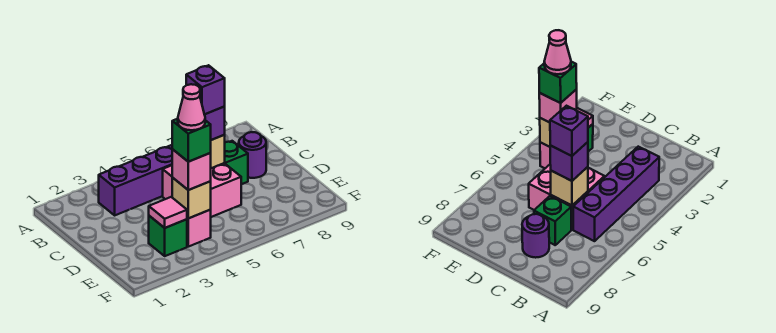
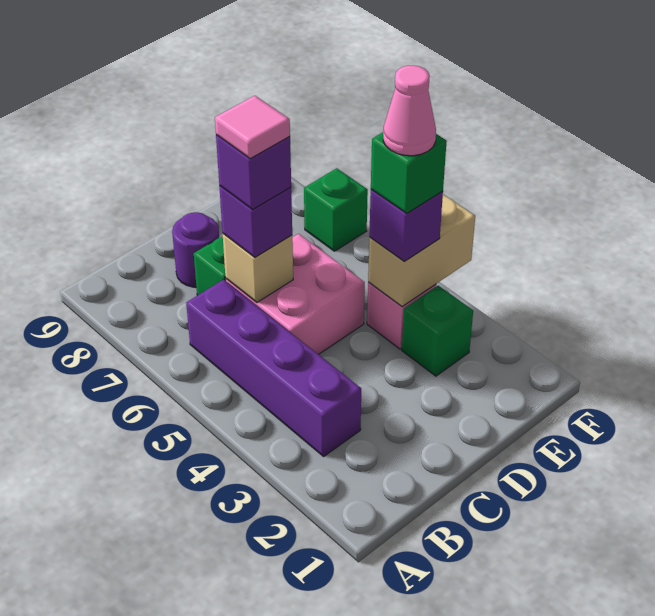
pink 1x1 tile [149,197,187,228] -> pink 1x1 tile moved to [215,96,290,159]
tan 1x1 brick [172,178,211,218] -> tan 1x2 brick [368,194,475,307]
pink 1x1 brick [172,149,211,190] -> purple 1x1 brick [369,189,443,261]
none -> green 1x1 brick [304,168,368,251]

